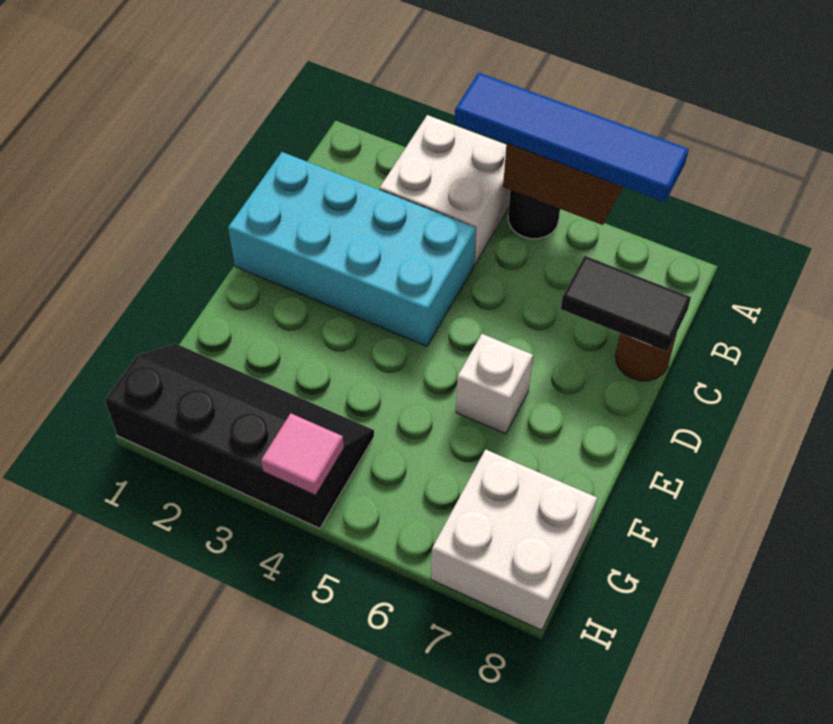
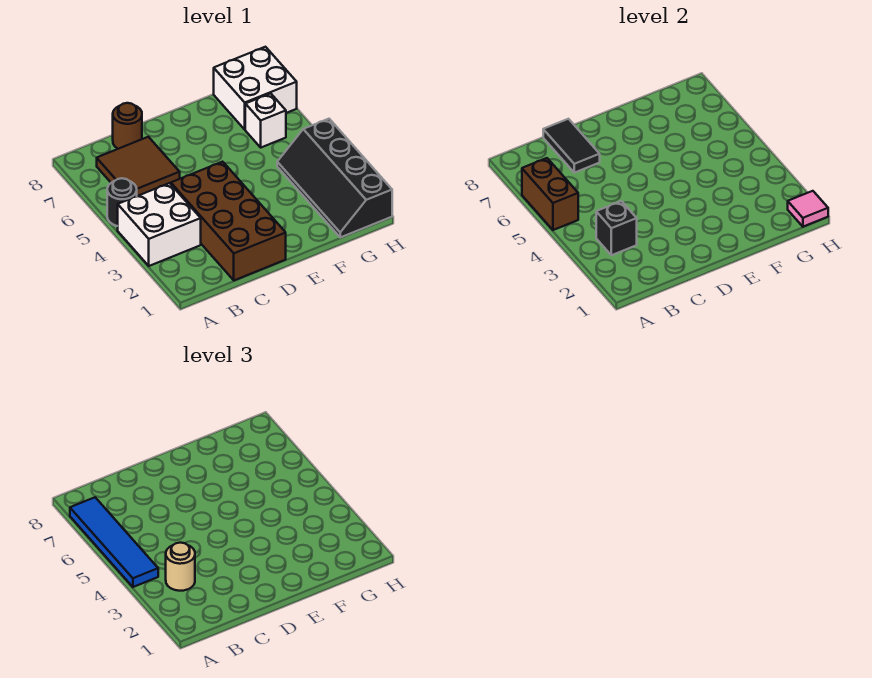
none -> black 1x1 brick [596,201,637,255]
none -> tan 1x1 round brick [166,543,195,591]
none -> brown 2x2 tile [97,137,180,196]
cyan 2x4 brick [228,152,476,346] -> brown 2x4 brick [171,162,286,280]
white 1x1 brick [456,334,533,434] -> white 1x1 brick moved to [245,93,286,147]
pink 1x1 tile [261,413,344,495] -> pink 1x1 tile moved to [788,191,828,227]

